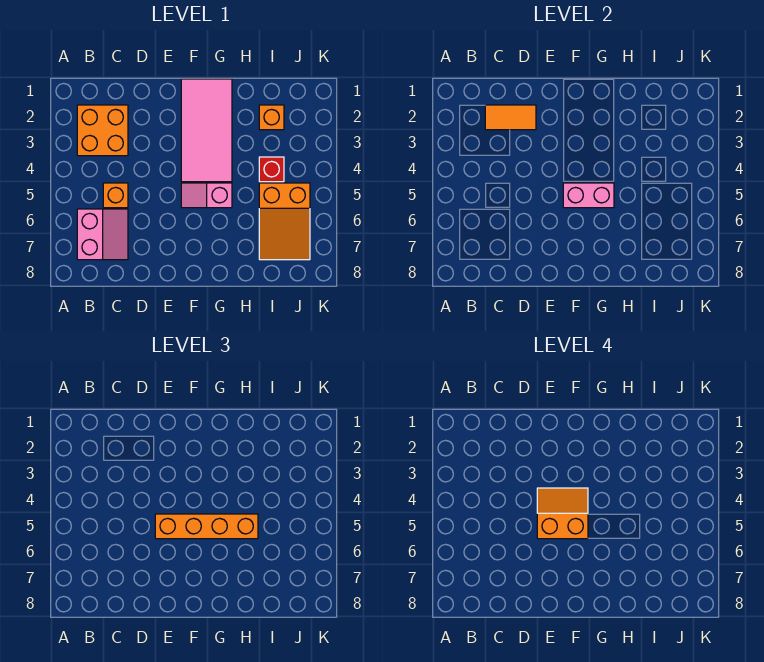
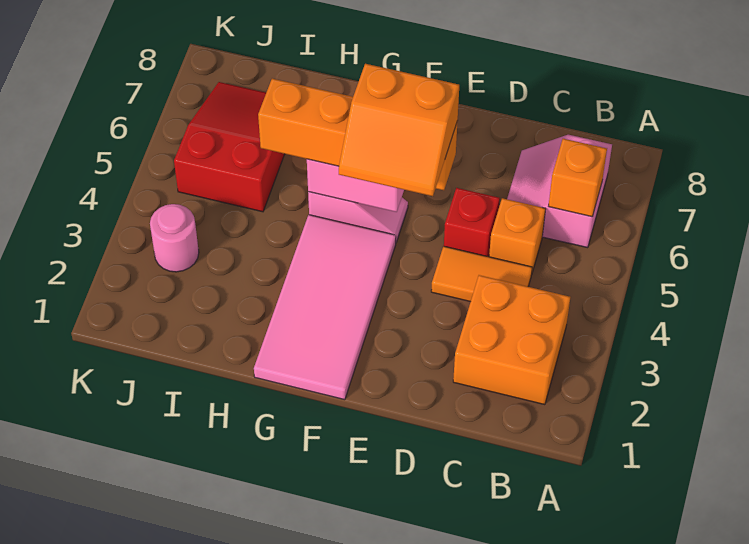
orange 1x2 tile [485,105,536,130] -> orange 1x2 tile moved to [431,246,532,302]
orange 1x1 brick [259,105,284,130] -> orange 1x1 brick moved to [549,139,607,217]
red 1x1 brick [259,157,284,182] -> red 1x1 brick moved to [444,188,500,257]
orange 2x3 slope [259,183,310,260] -> red 2x3 slope [174,82,285,212]
none -> pink 1x1 round brick [150,204,199,272]

